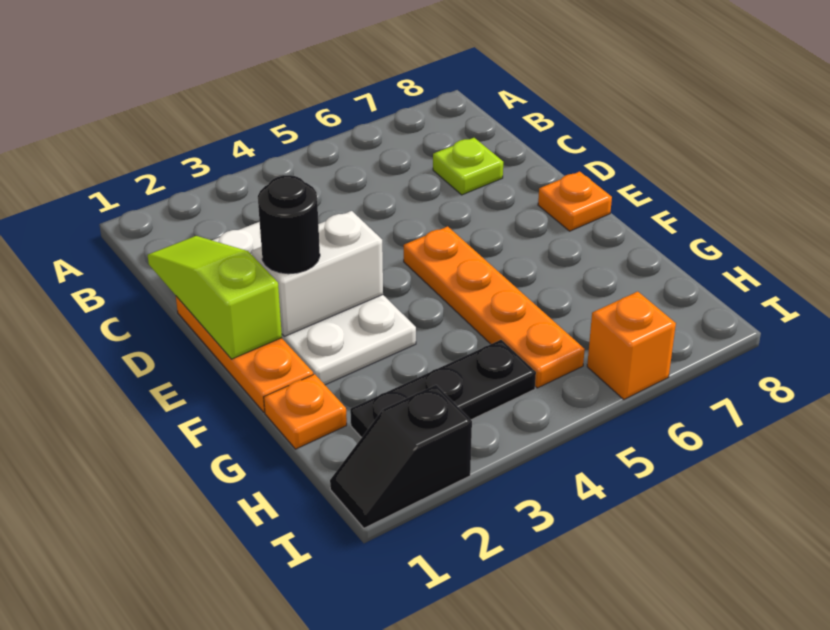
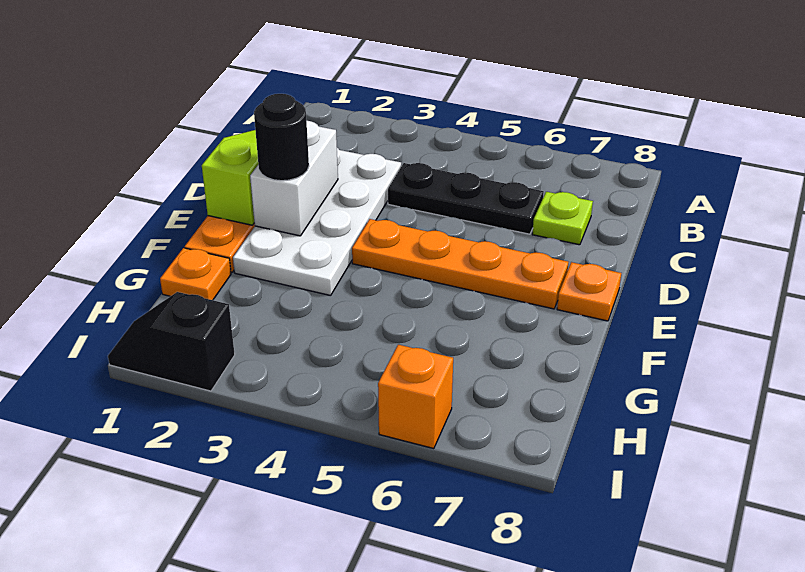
white 1x2 brick [251,211,383,336] -> white 1x2 brick turned to [250,121,338,236]
orange 1x4 plate [404,226,585,388] -> orange 1x4 plate turned to [352,219,568,309]
black 1x3 plate [350,340,536,438] -> black 1x3 plate moved to [388,163,544,234]

